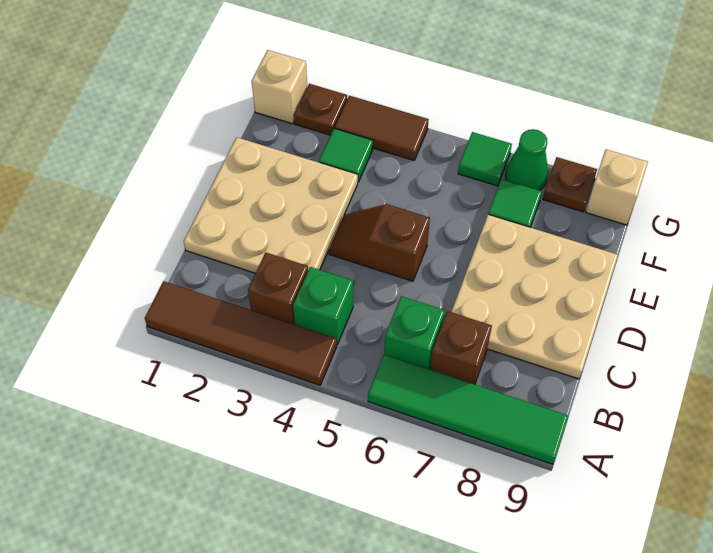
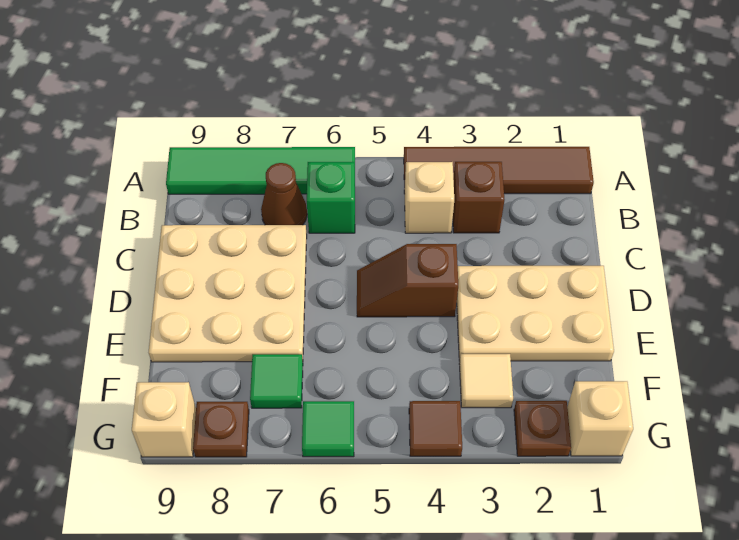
green 1x1 brick [293,267,353,344] -> tan 1x1 brick [404,162,454,233]
brown 1x1 brick [430,311,492,384] -> brown 1x1 cone [261,163,307,225]
tan 3x3 plate [184,137,358,273] -> tan 2x3 plate [457,266,614,361]
brown 1x2 slope [329,204,430,281] -> brown 1x2 slope turned to [357,244,458,317]
green 1x1 tile [319,128,373,182] -> tan 1x1 tile [459,354,513,408]
brown 1x2 tile [335,96,429,160] -> brown 1x1 tile [409,401,462,456]
green 1x1 cone [505,129,548,190] -> none

